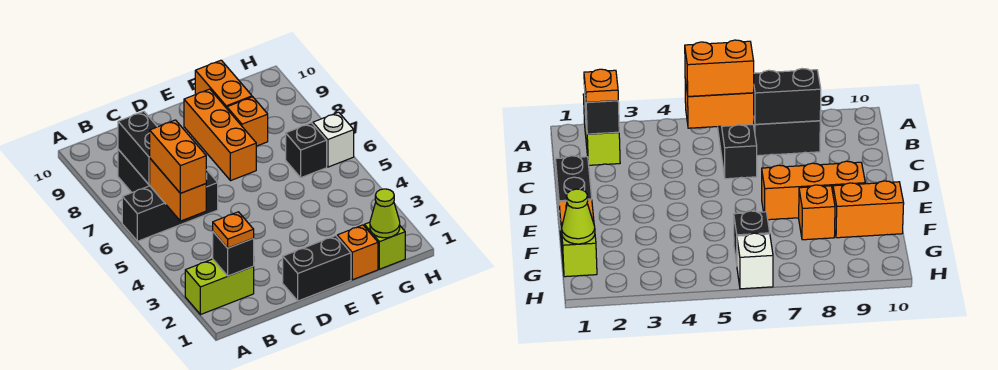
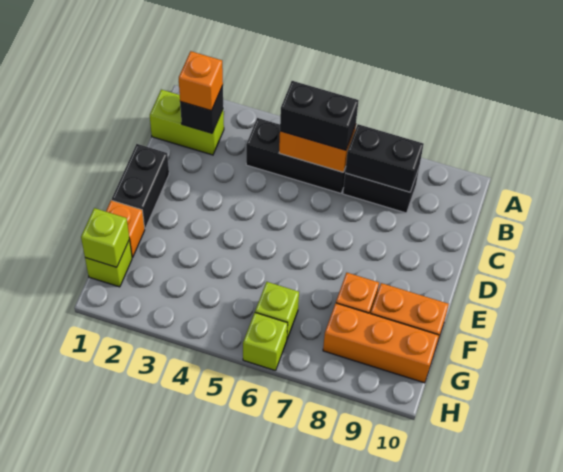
lime 1x2 brick [185,259,254,315] -> lime 1x2 brick turned to [150,90,224,155]
black 1x3 brick [122,170,218,241] -> black 1x3 brick turned to [246,118,346,193]
orange 1x1 plate [213,212,254,248] -> orange 1x1 brick [179,51,223,111]
orange 1x2 brick [150,120,206,193] -> black 1x2 brick [280,81,359,150]
orange 1x3 brick [184,89,256,181] -> orange 1x3 brick moved to [323,303,439,383]
lime 1x1 cone [370,189,400,238] -> lime 1x1 brick [81,208,129,267]
black 1x1 brick [286,123,327,178] -> lime 1x1 brick [255,282,299,339]
white 1x1 brick [313,112,354,167] -> lime 1x1 brick [243,313,288,371]

